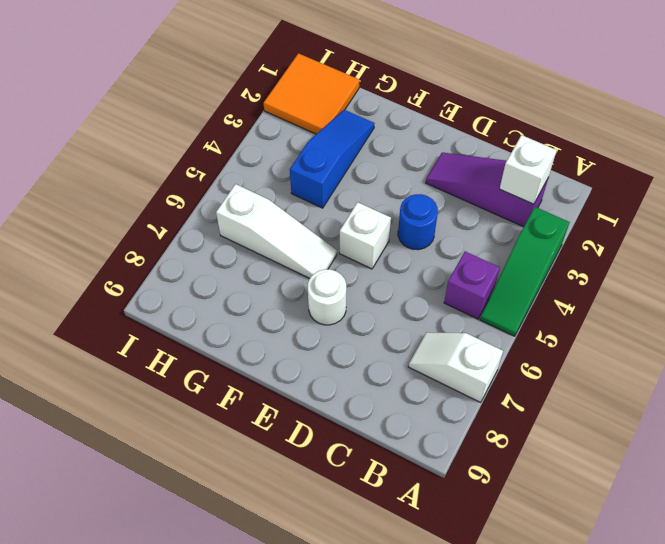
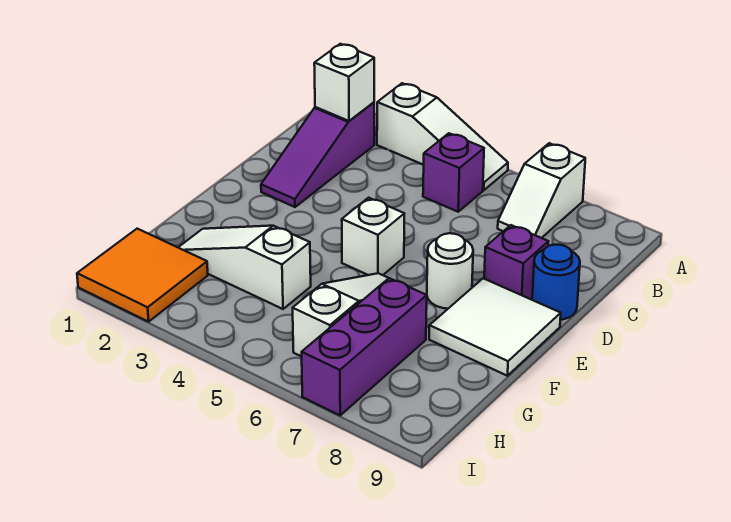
green 1x3 slope [480,207,570,336] -> white 1x3 slope [377,83,508,190]
blue 1x1 round brick [398,194,438,250] -> blue 1x1 round brick moved to [532,245,580,320]
none -> purple 1x1 brick [484,225,549,299]
none -> white 2x2 tile [429,278,561,376]
blue 1x3 slope [290,110,375,208] -> white 1x3 slope [178,226,311,309]
none -> purple 1x3 brick [302,278,427,415]

